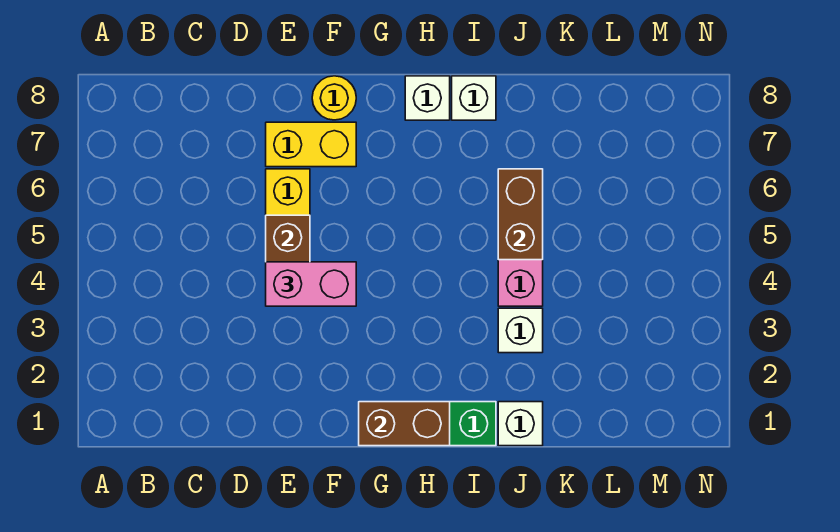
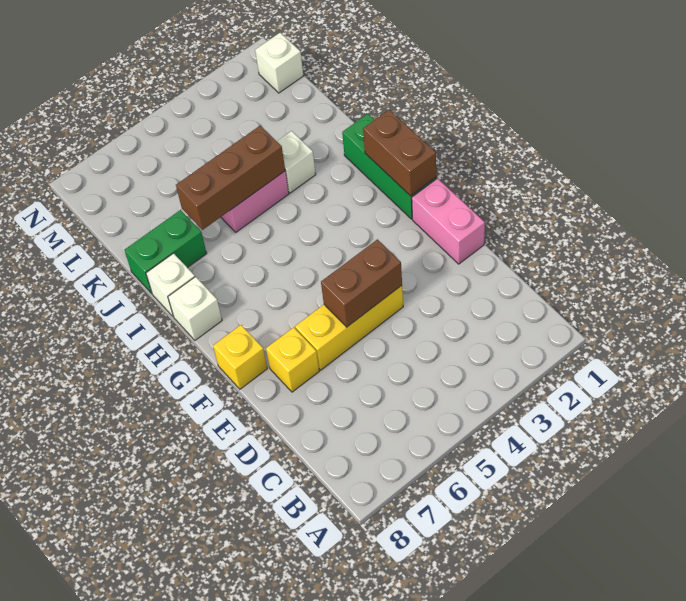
pink 1x2 brick [266,262,356,306] -> pink 1x2 brick moved to [412,178,485,264]
yellow 1x2 brick [266,122,356,167] -> yellow 1x1 brick [266,327,319,392]
yellow 1x1 round brick [312,76,356,120] -> yellow 1x1 brick [213,325,267,389]
white 1x1 brick [498,402,543,446] -> white 1x1 brick moved to [255,33,303,93]
brown 1x2 brick [498,169,543,260] -> brown 1x3 brick [176,126,285,230]
none -> green 1x2 brick [125,210,207,294]

